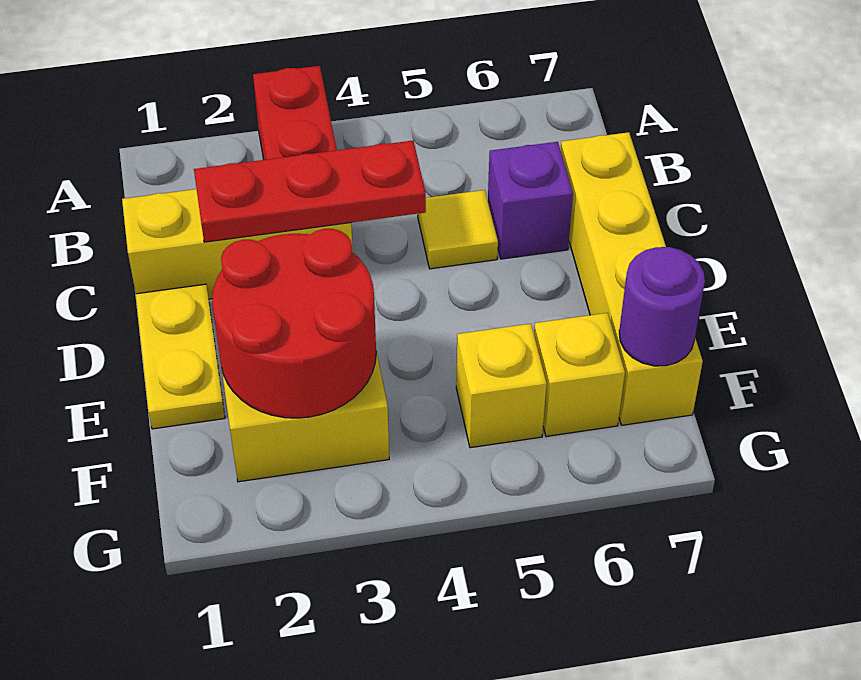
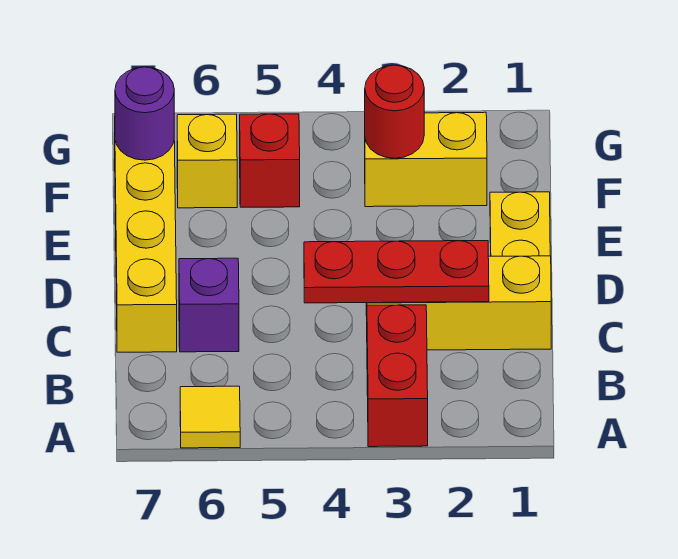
yellow 1x1 tile [418,190,498,269] -> yellow 1x1 tile moved to [180,386,240,448]
red 2x2 round brick [212,229,376,418] -> red 1x1 round brick [365,65,424,158]
yellow 1x1 brick [456,324,547,448] -> red 1x1 brick [240,114,300,207]

